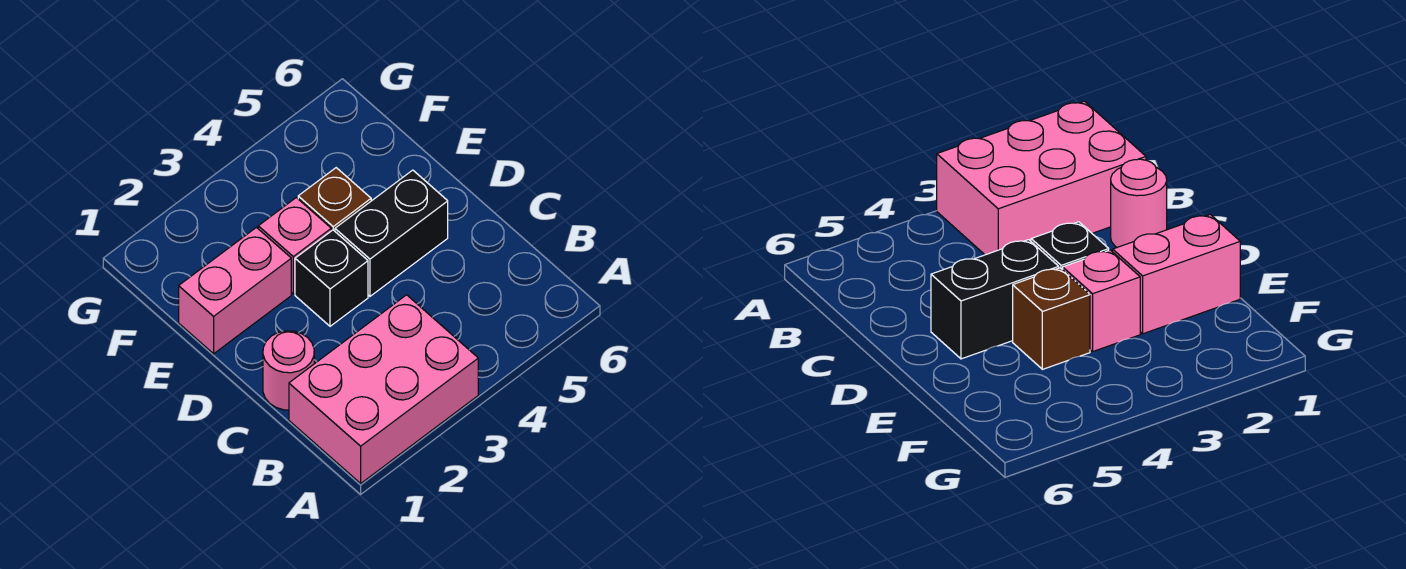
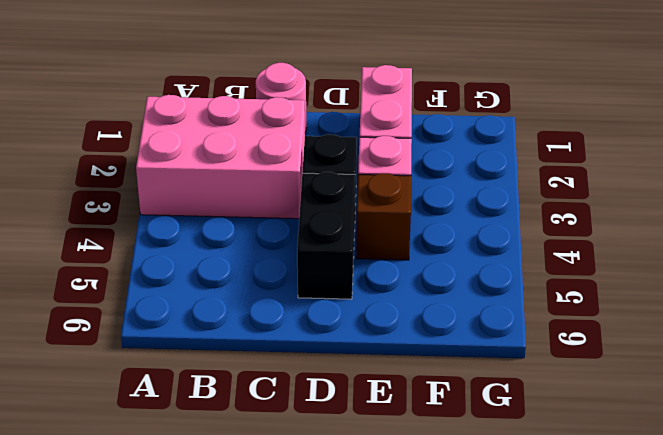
pink 2x3 brick [289,295,478,483] -> pink 2x3 brick turned to [136,95,305,219]

